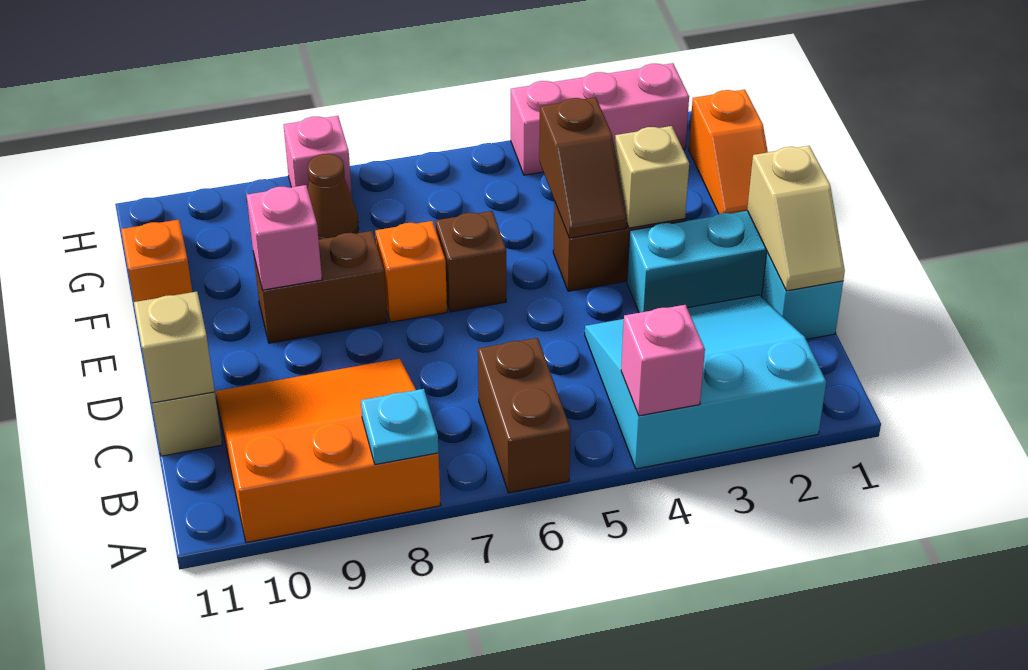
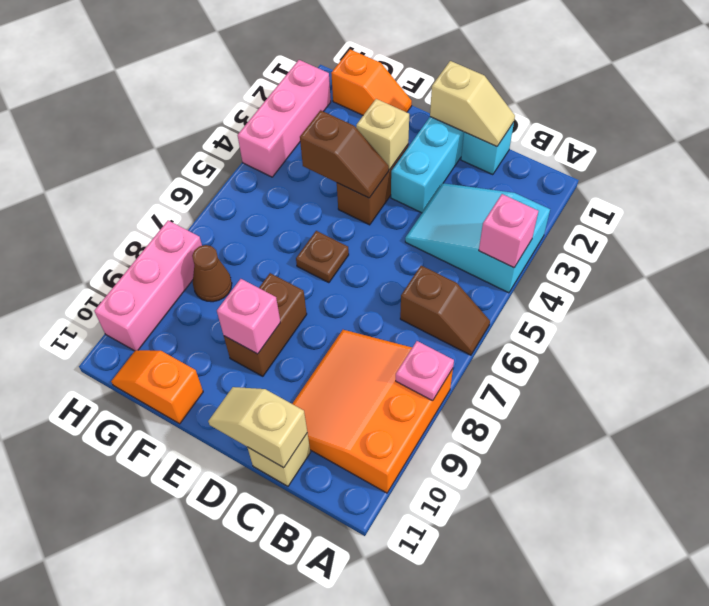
cyan 3x3 slope [585,295,826,469] -> cyan 2x3 slope [405,183,550,293]
brown 1x2 brick [478,338,571,493] -> brown 1x2 slope [400,266,490,355]
cyan 1x1 plate [361,389,439,465] -> pink 1x1 plate [396,341,454,401]
brown 1x1 brick [436,211,506,312] -> brown 1x1 plate [296,231,349,283]
orange 1x1 brick [375,221,447,322] -> none
pink 1x1 brick [284,116,352,198] -> pink 1x3 brick [94,220,202,351]

